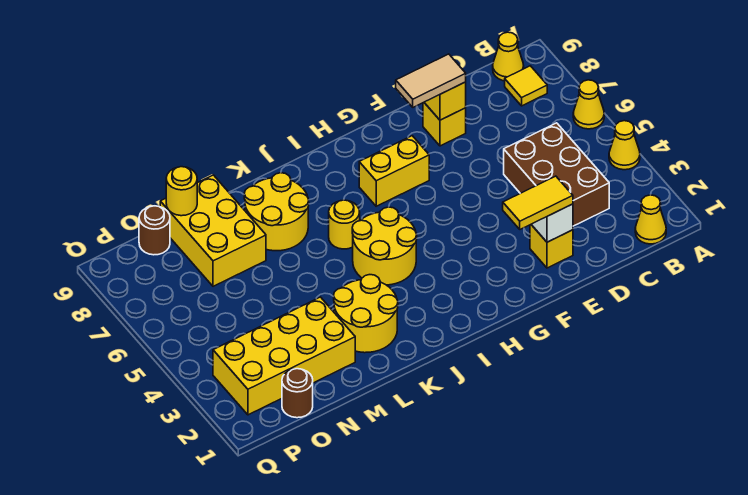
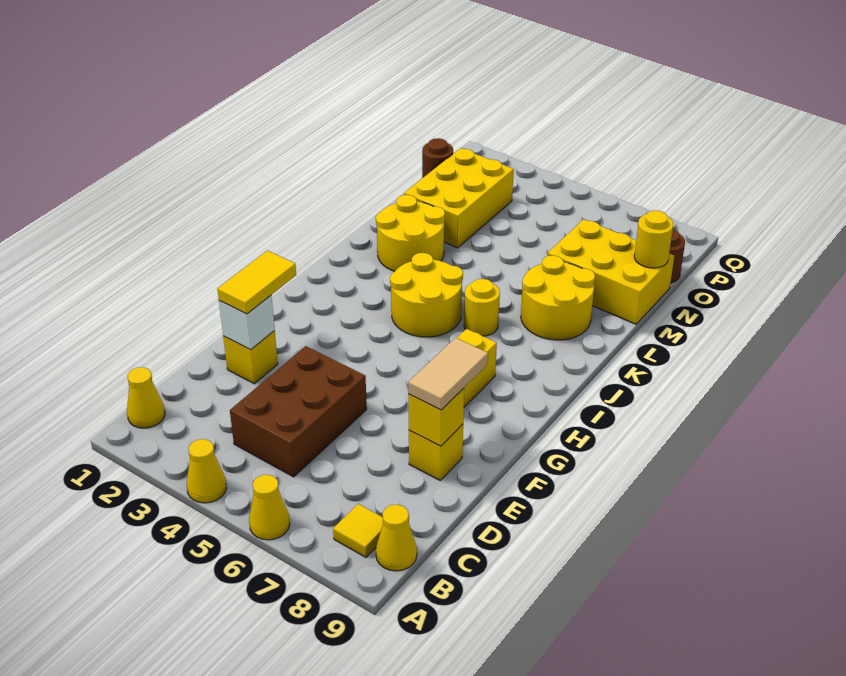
brown 2x3 brick [504,123,609,226] -> brown 2x3 brick turned to [230,346,367,477]
yellow 2x4 brick [213,297,355,415] -> yellow 2x3 brick [404,148,514,248]

